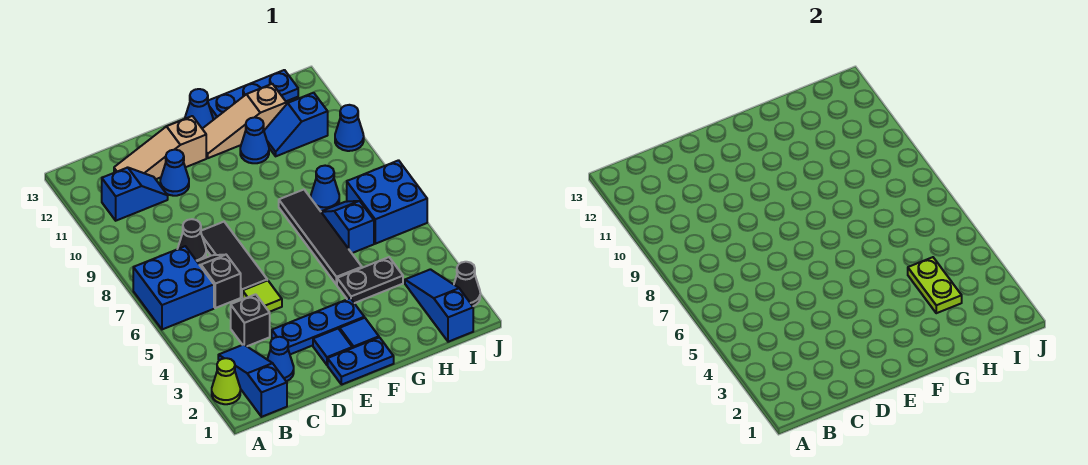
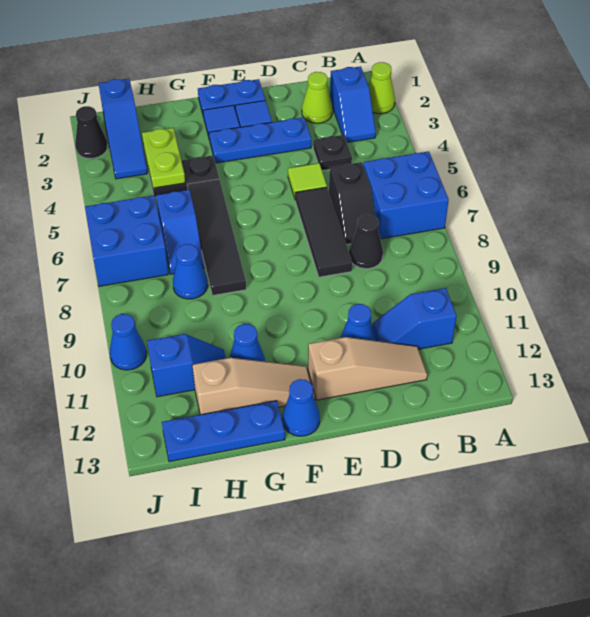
blue 1x3 slope [218,345,287,417] -> blue 1x2 slope [330,66,376,142]
blue 1x1 cone [267,337,294,381] -> lime 1x1 cone [302,72,333,123]
black 1x1 brick [231,294,270,346] -> black 1x1 plate [313,135,352,171]

